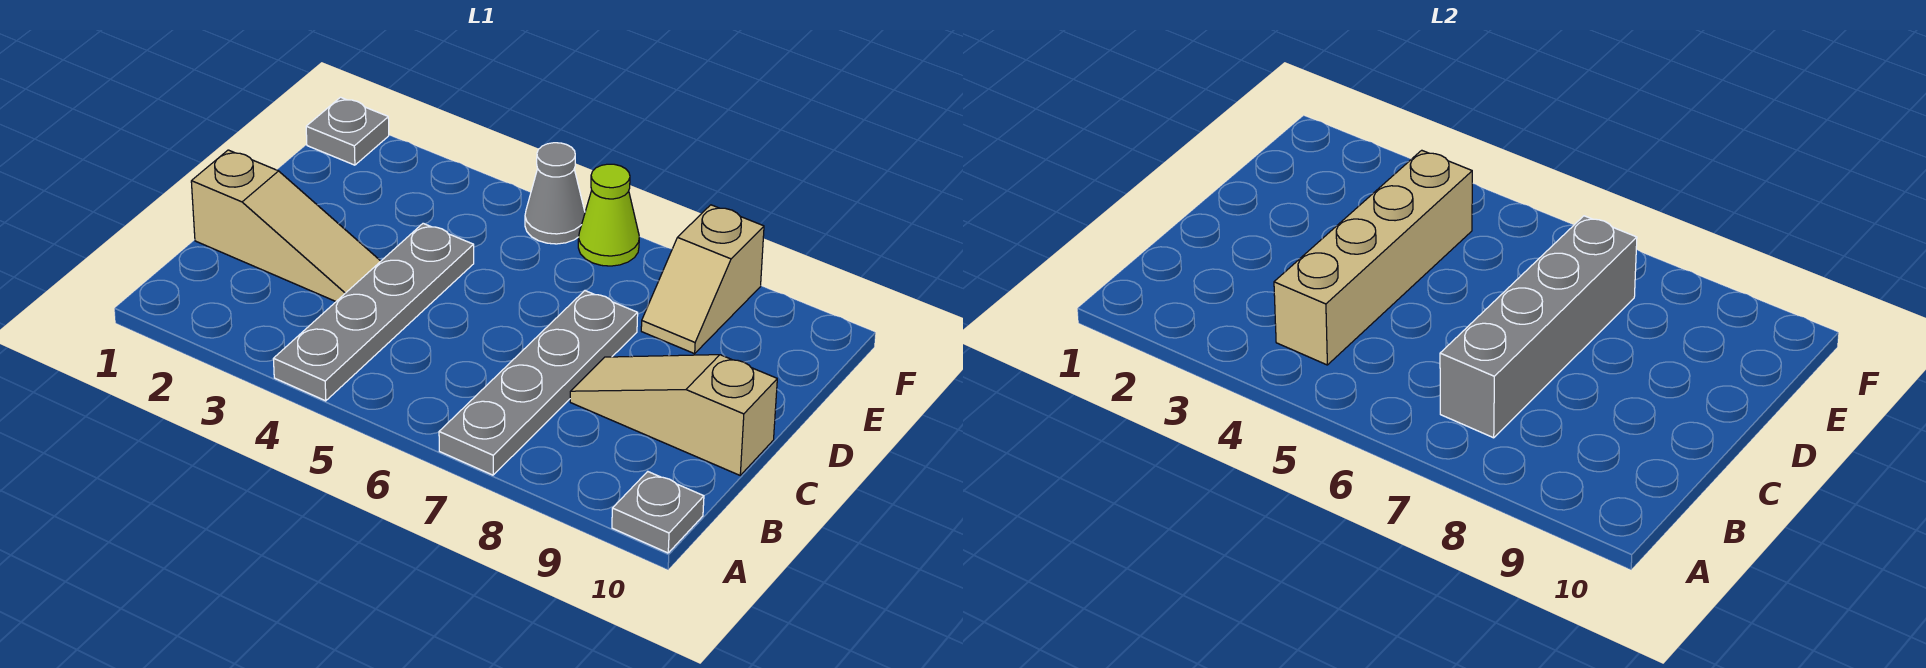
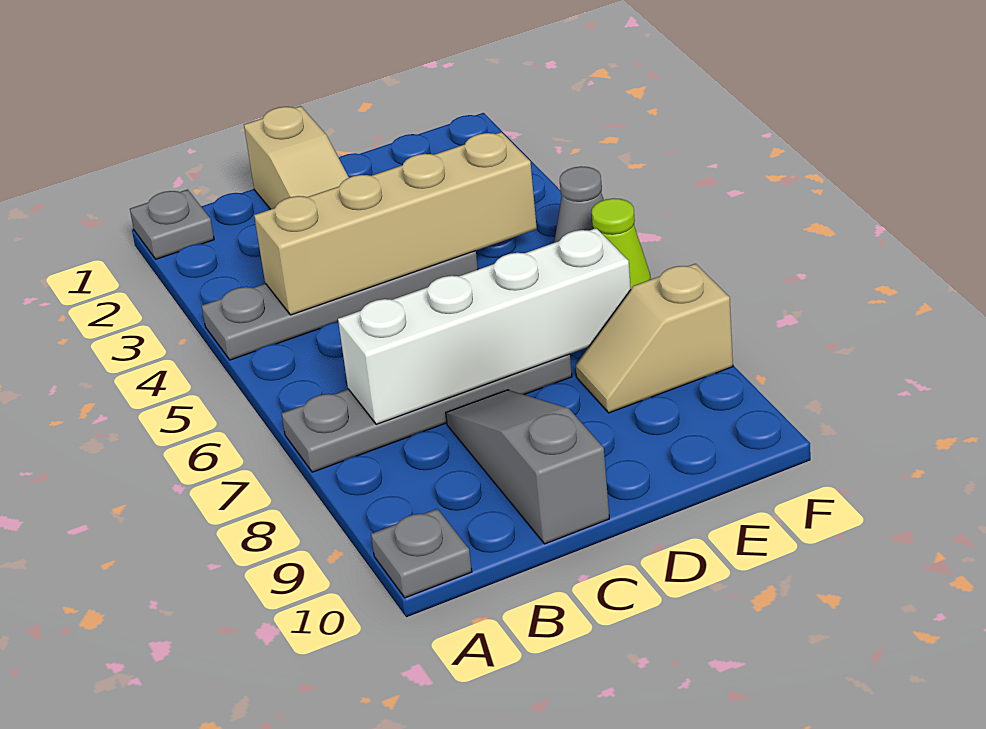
grey 1x4 brick [1440,216,1637,438] -> white 1x4 brick [338,228,631,424]
tan 1x3 slope [570,355,777,475] -> grey 1x3 slope [446,390,609,544]
grey 1x1 plate [306,97,389,165] -> grey 1x1 plate moved to [130,190,214,259]

